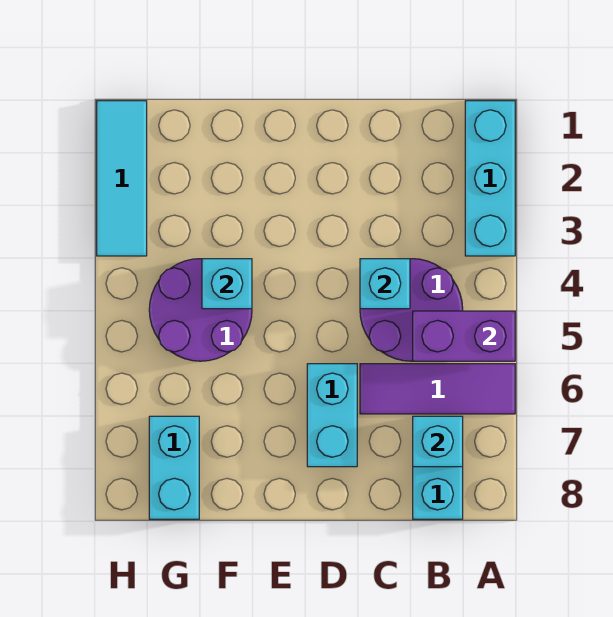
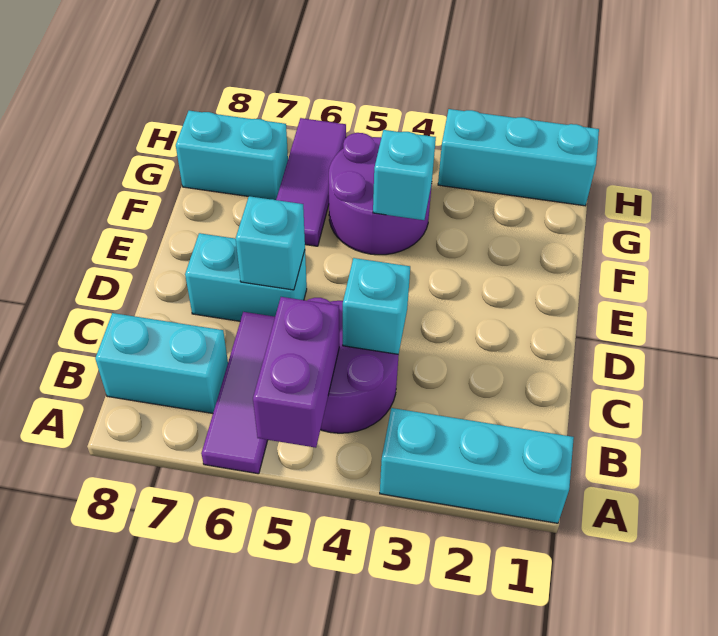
cyan 1x1 brick [413,416,463,467] -> cyan 1x1 brick moved to [236,196,305,290]
none -> purple 1x3 tile [276,118,346,246]
cyan 1x3 tile [97,101,147,256] -> cyan 1x3 brick [438,109,599,206]

